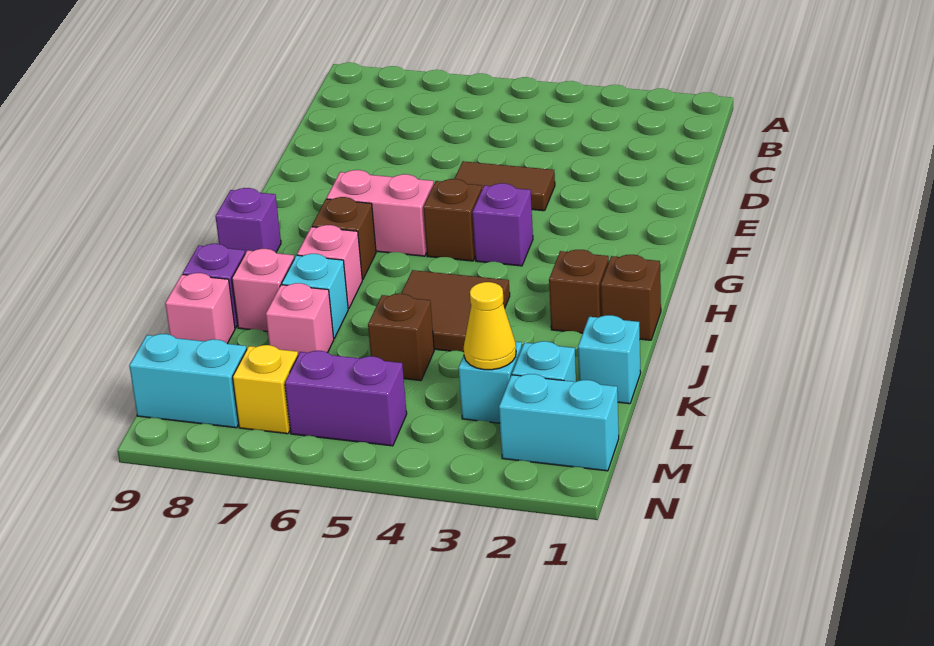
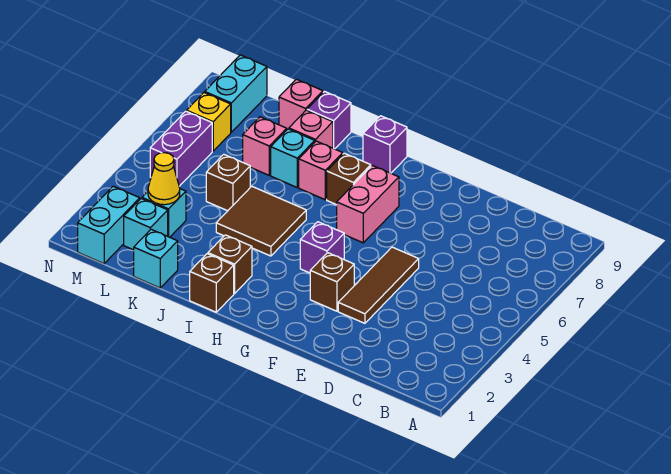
brown 1x2 tile [455,161,555,211] -> brown 1x3 tile [338,247,419,323]
brown 1x1 brick [423,179,482,261] -> brown 1x1 brick moved to [310,253,354,311]

